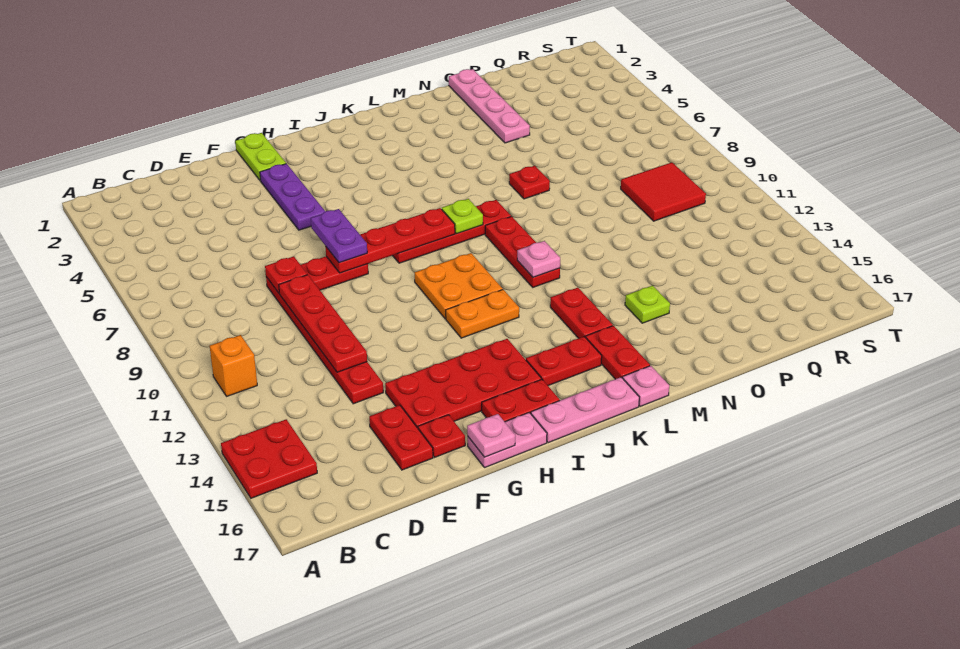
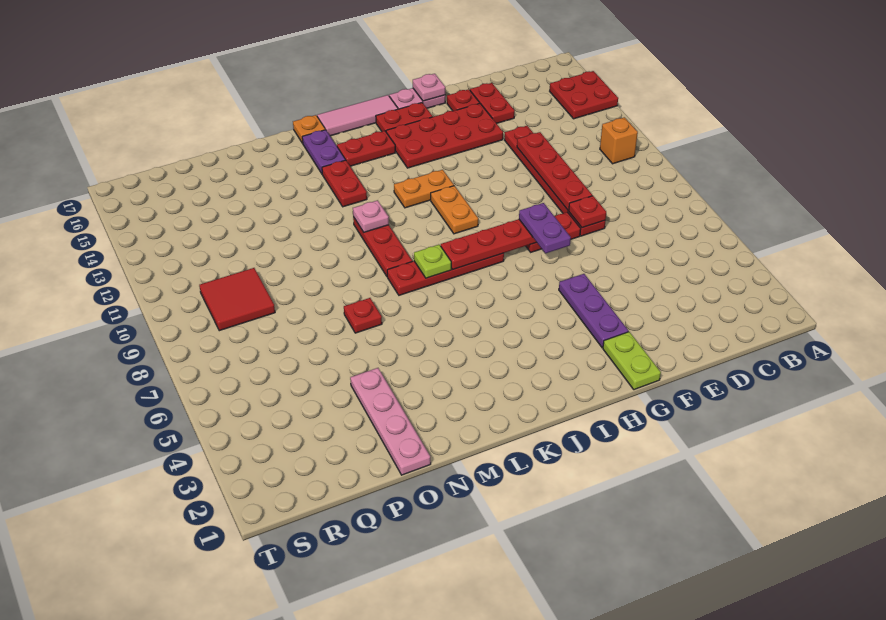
orange 2x2 plate [415,253,503,319] -> orange 1x2 plate [431,186,478,234]
pink 1x3 plate [531,377,639,443] -> pink 1x3 tile [317,95,398,136]
red 1x2 plate [586,326,650,379] -> purple 1x2 plate [302,130,346,174]
pink 1x1 plate [623,366,669,407] -> orange 1x1 plate [293,115,325,143]
lime 1x1 plate [625,286,670,323] -> none

